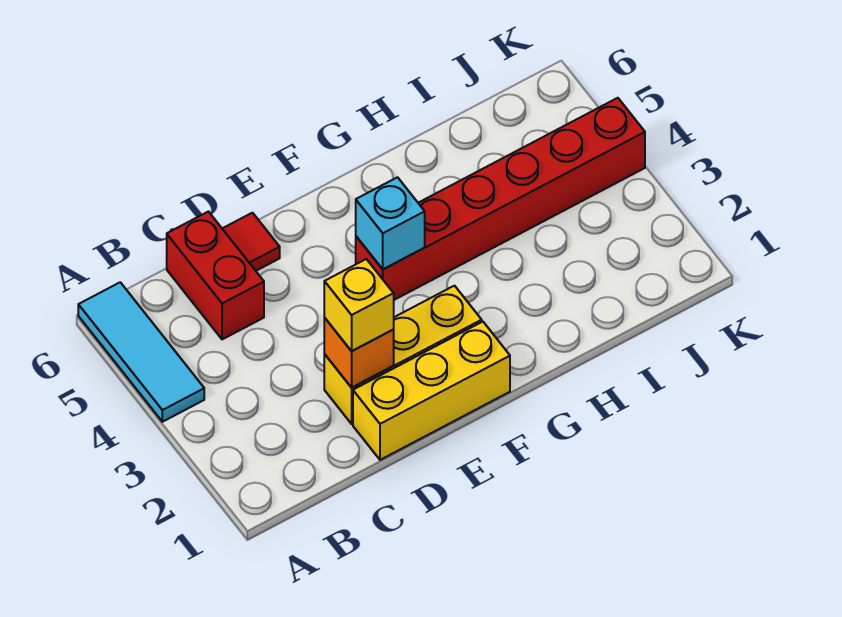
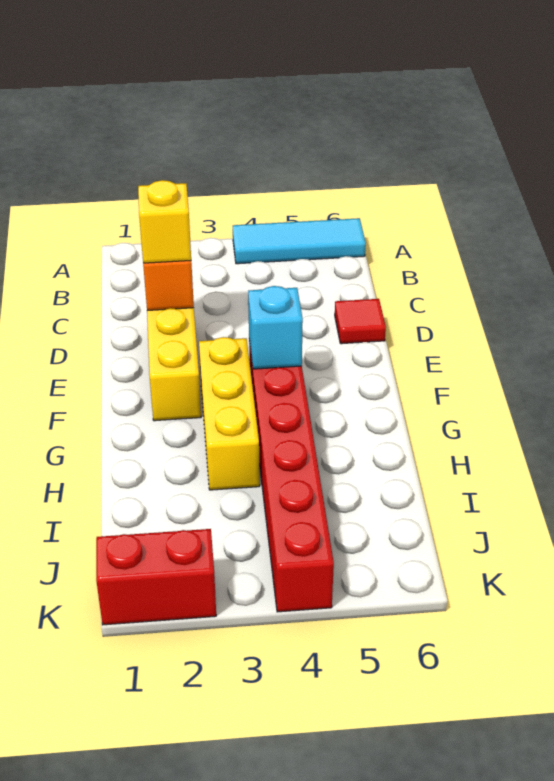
red 1x2 brick [167,212,264,339] -> red 1x2 brick moved to [96,529,216,625]
yellow 1x3 brick [353,322,510,460] -> yellow 1x3 brick moved to [199,337,260,490]

